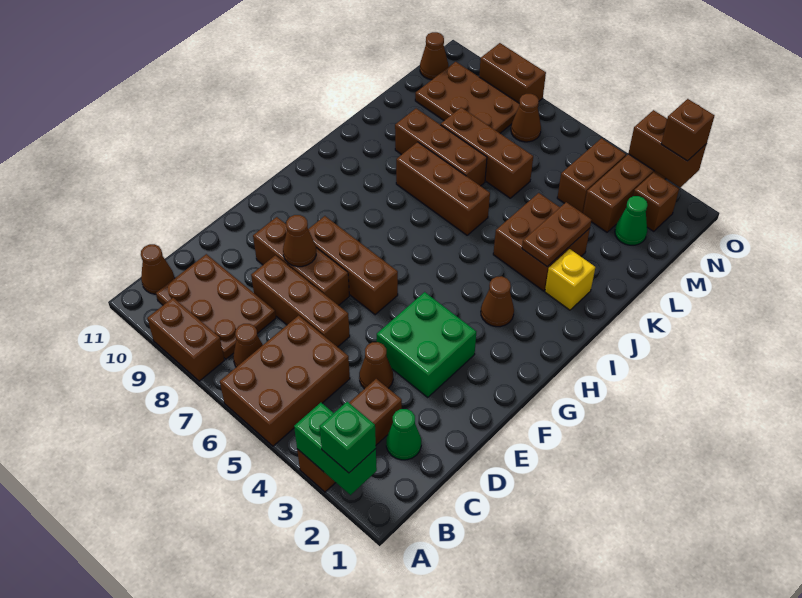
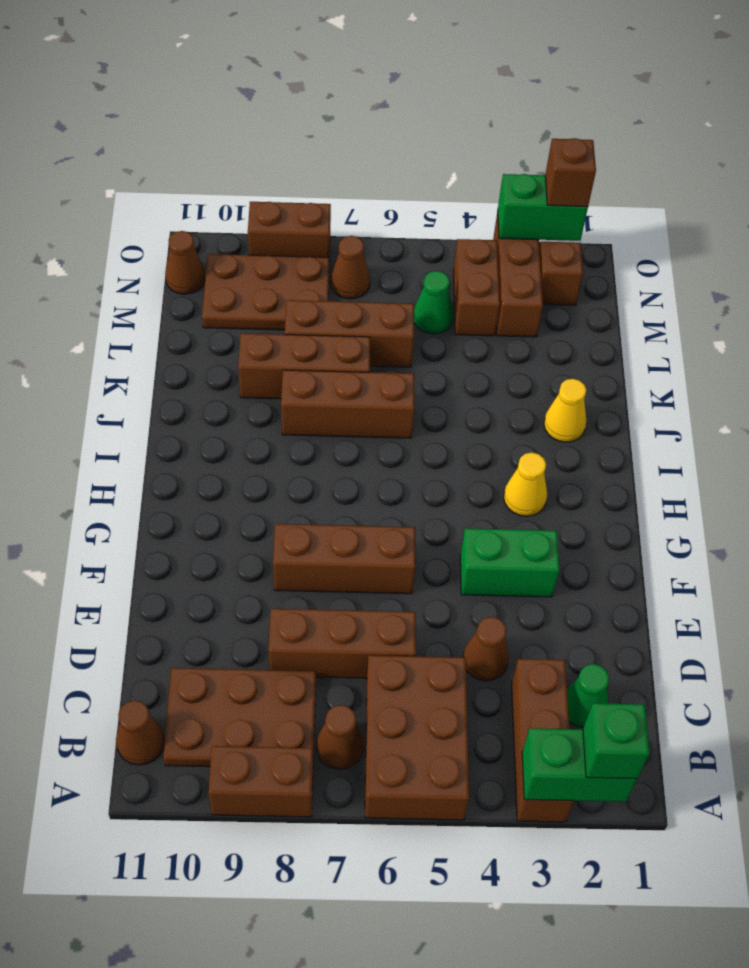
green 2x2 brick [377,292,476,397] -> green 1x2 brick [460,529,560,597]
brown 1x3 brick [253,217,349,305] -> none
brown 1x1 cone [283,215,316,267] -> none
brown 1x1 cone [481,276,514,327] -> yellow 1x1 cone [504,452,547,516]
yellow 1x1 brick [545,249,595,310] -> yellow 1x1 cone [544,379,587,442]
brown 2x2 brick [493,193,590,291] -> none
brown 1x2 plate [522,202,592,267] -> none
green 1x1 cone [615,196,648,245] -> green 1x1 cone moved to [414,271,453,334]
brown 1x2 brick [628,110,706,188] -> green 1x2 brick [498,174,588,241]

